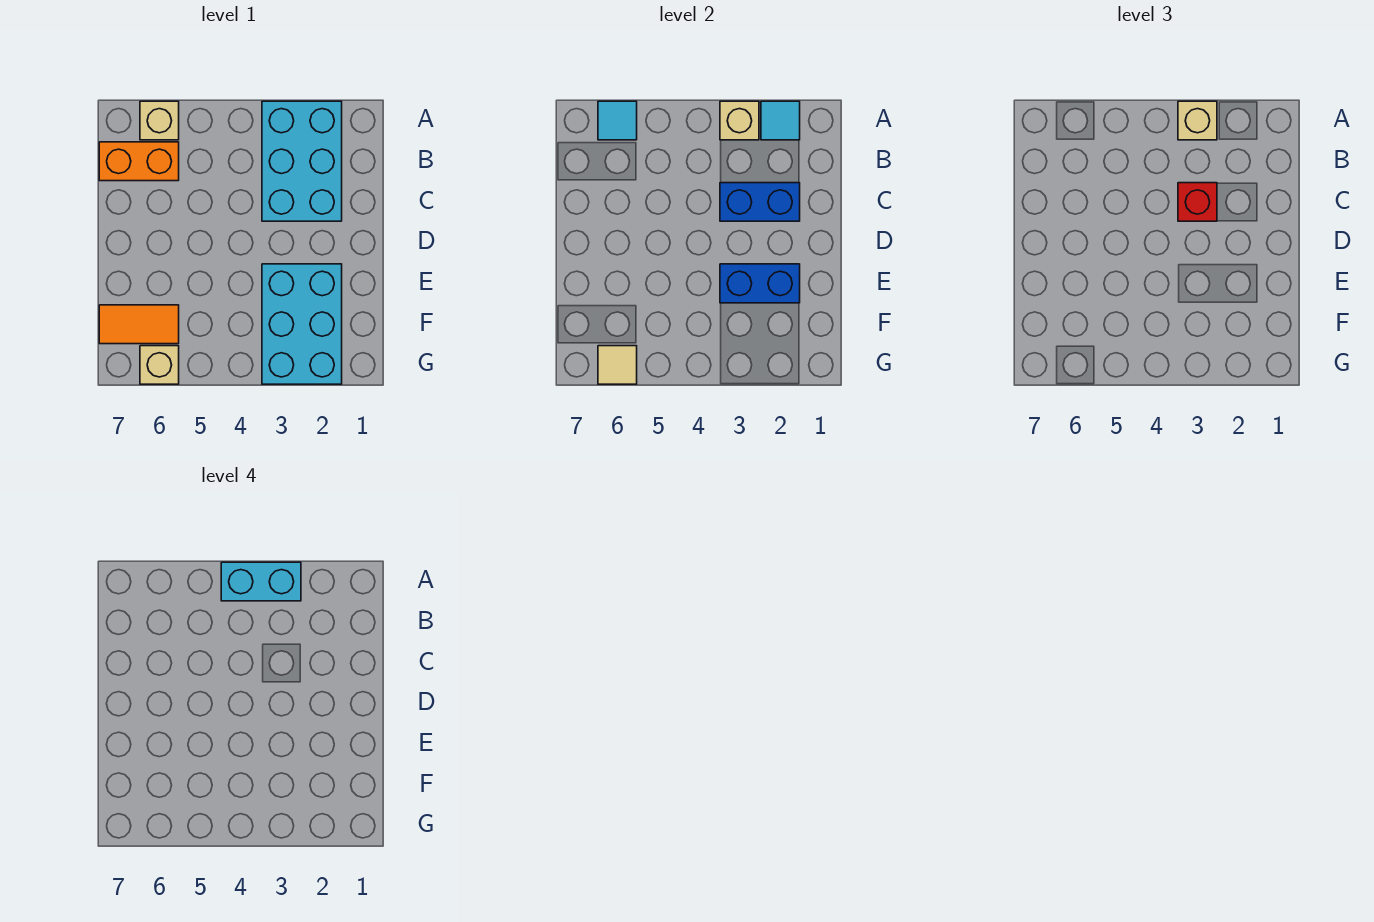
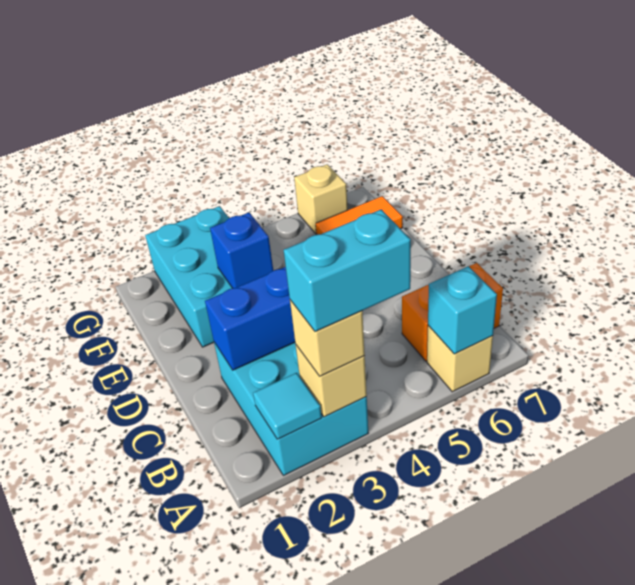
cyan 1x1 tile [598,101,637,140] -> cyan 1x1 brick [428,266,497,354]
red 1x1 brick [1178,183,1217,221] -> none
blue 1x2 brick [720,264,800,303] -> blue 1x1 brick [210,212,273,288]
tan 1x1 tile [598,346,637,384] -> none

